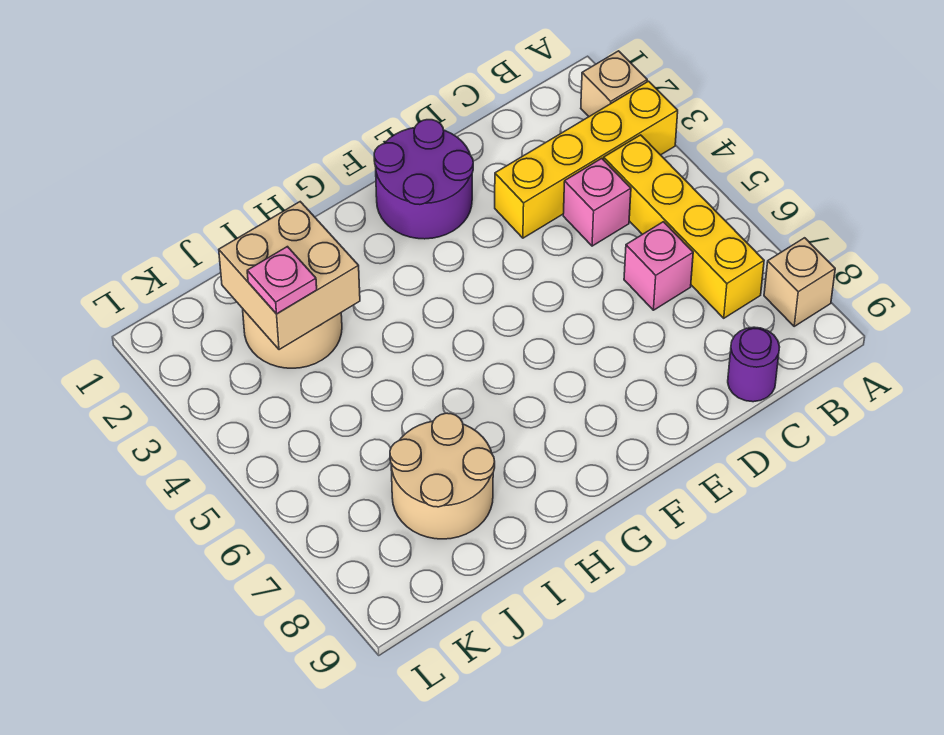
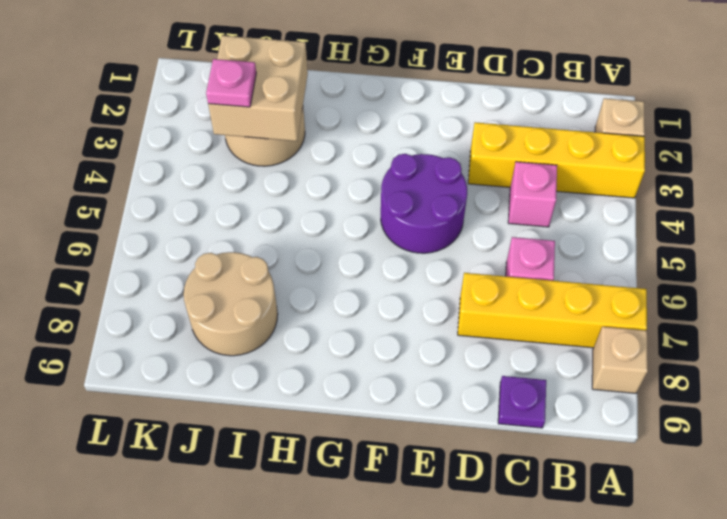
yellow 1x4 brick [604,135,764,318] -> yellow 1x4 brick turned to [458,273,647,348]
purple 1x1 round brick [728,327,779,402] -> purple 1x1 plate [498,376,546,428]
purple 2x2 round brick [374,120,473,239] -> purple 2x2 round brick moved to [381,154,467,253]

